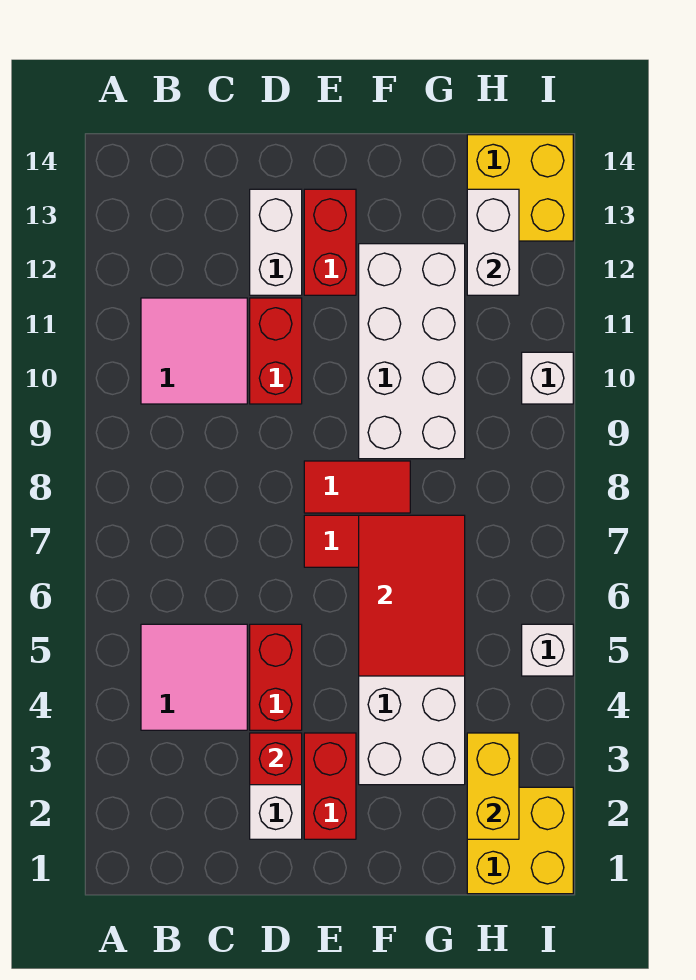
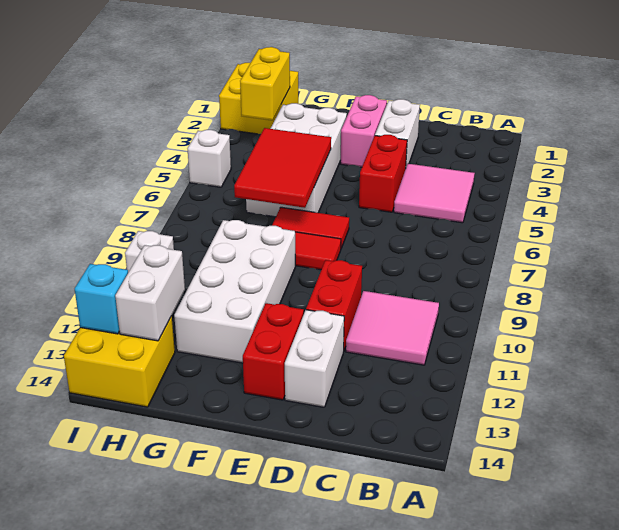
red 1x1 brick [250,733,302,785] -> none
red 1x2 brick [304,733,356,839] -> pink 1x2 brick [341,95,387,167]
none -> cyan 1x1 brick [75,264,128,334]

